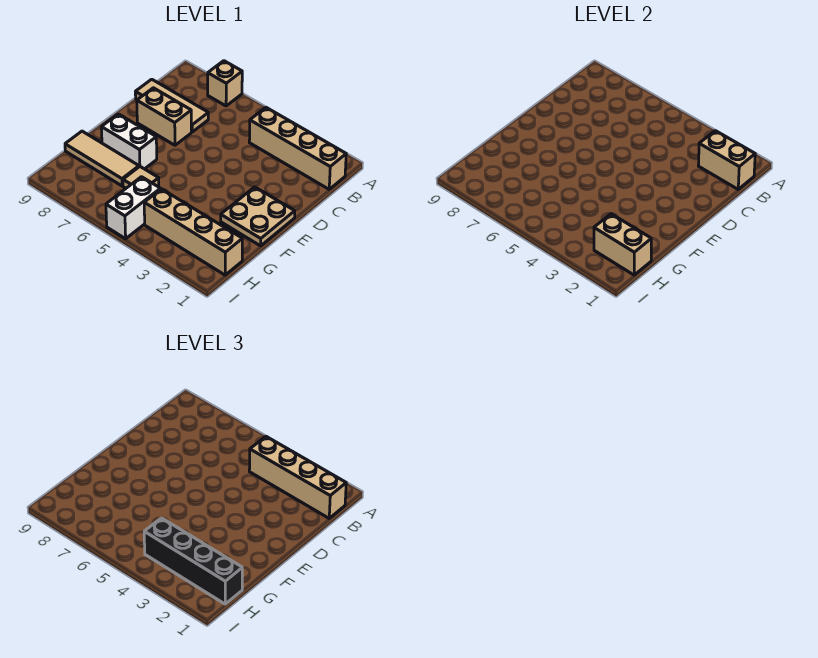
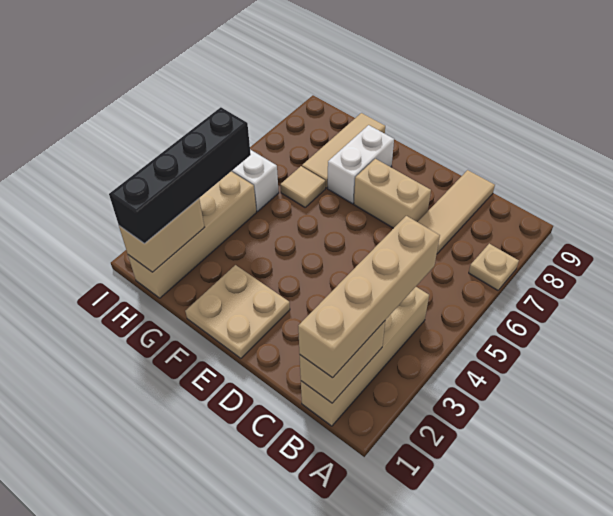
tan 1x1 brick [208,61,242,106] -> tan 1x1 plate [469,244,519,290]
tan 1x2 brick [137,88,191,145] -> tan 1x2 brick turned to [354,159,431,228]

